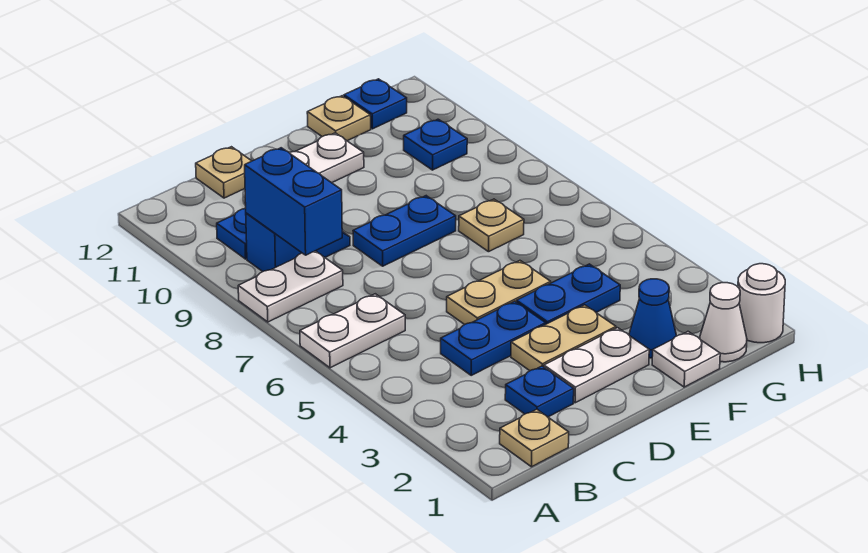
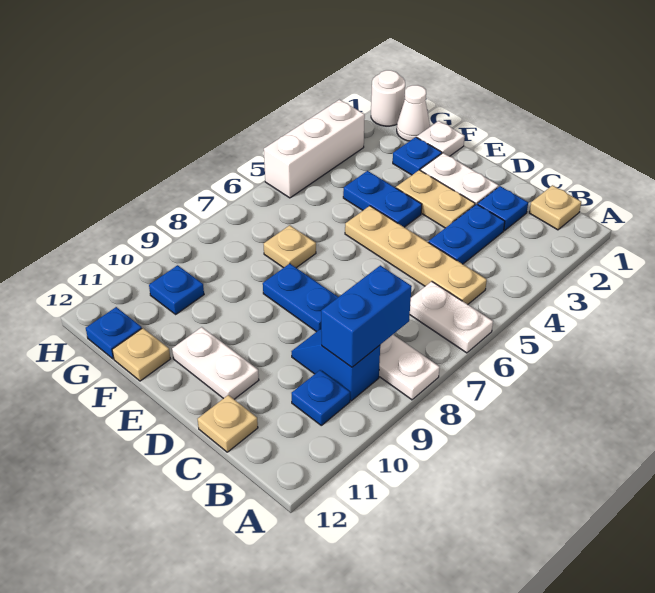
blue 1x2 plate [441,301,546,375] -> blue 1x2 plate turned to [428,204,505,264]
tan 1x2 plate [447,261,551,325] -> tan 1x4 plate [345,206,487,304]
blue 1x1 cone [629,279,676,358] -> blue 1x1 plate [393,137,442,175]
none -> white 1x3 brick [264,100,365,198]

